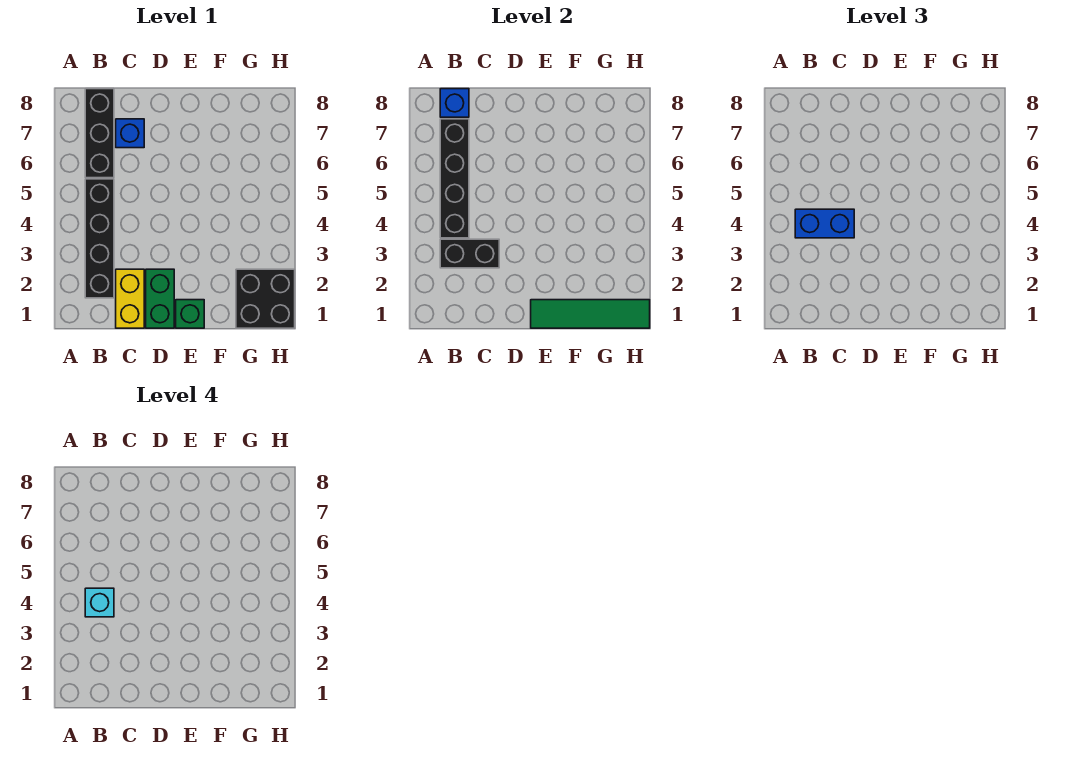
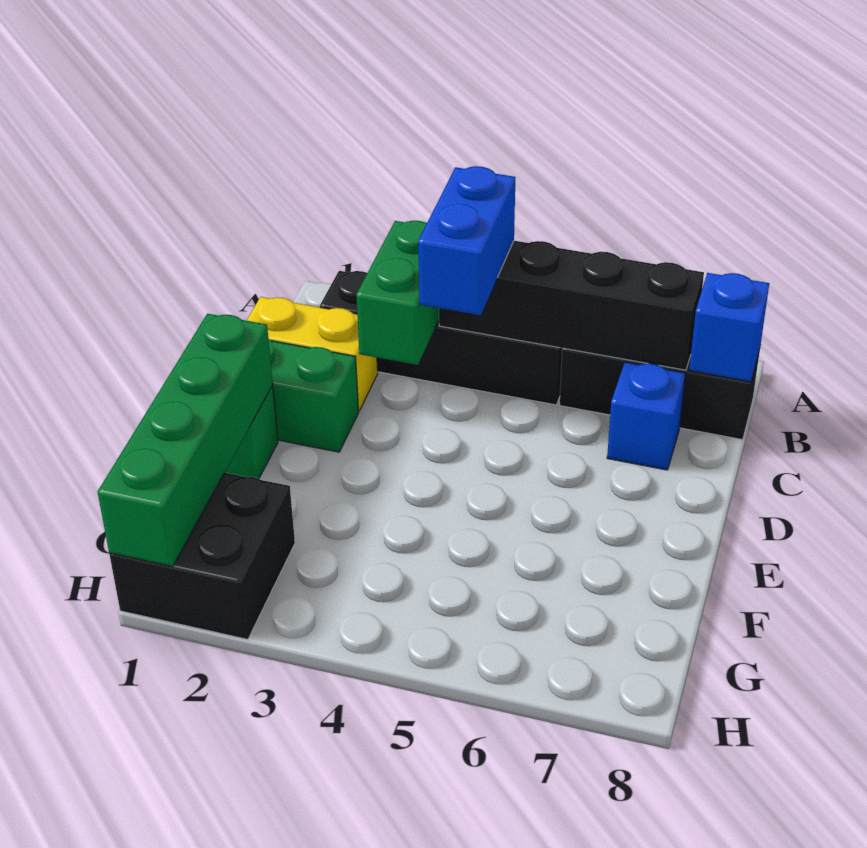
black 1x2 brick [440,239,499,268] -> green 1x2 brick [356,221,439,365]
cyan 1x1 brick [85,588,114,617] -> none
green 1x4 tile [531,300,650,328] -> green 1x4 brick [98,314,273,567]

